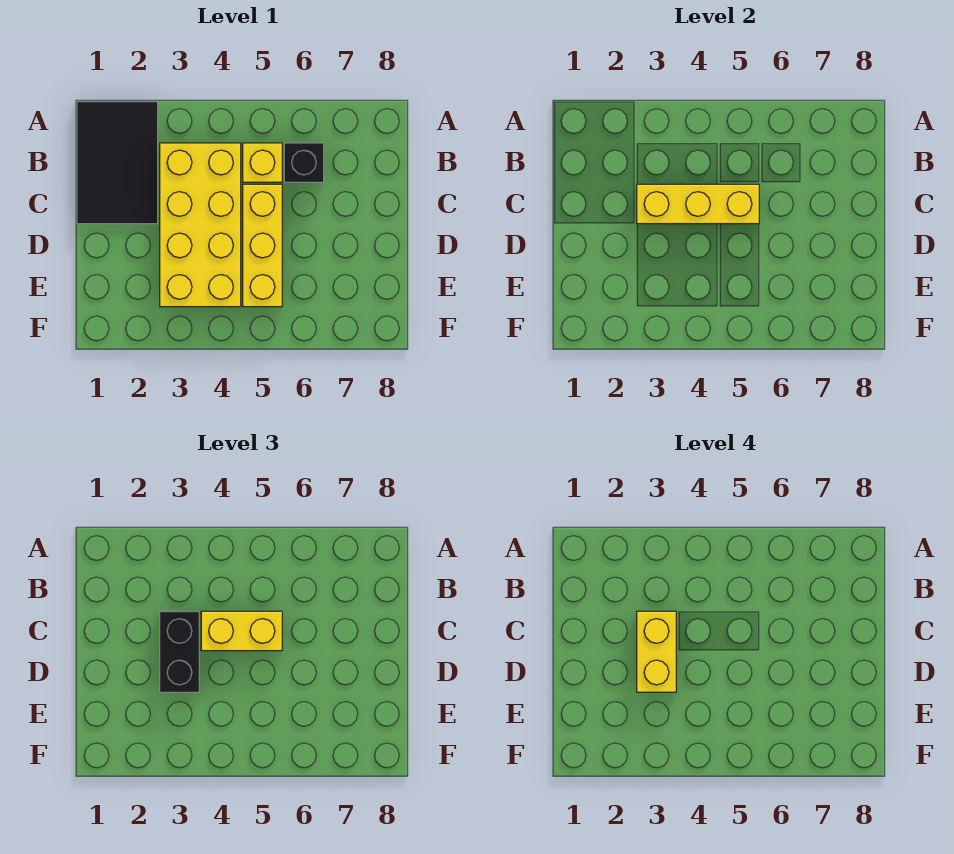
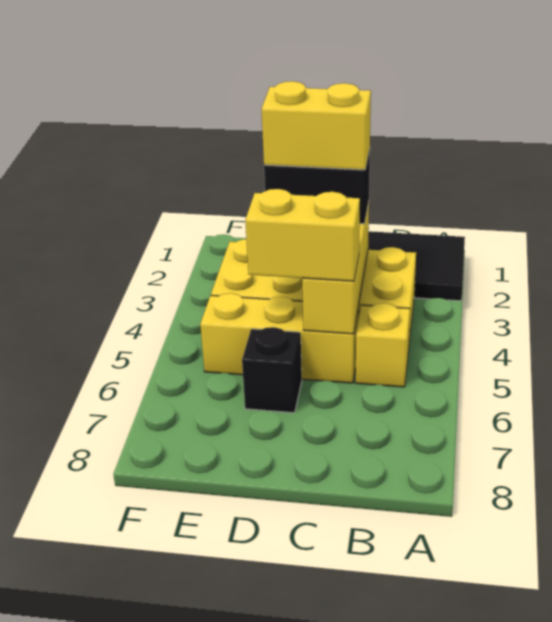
black 1x1 brick [284,143,324,182] -> black 1x1 brick moved to [242,327,302,413]
yellow 1x2 brick [201,611,282,651] -> yellow 1x2 brick turned to [245,189,360,281]

